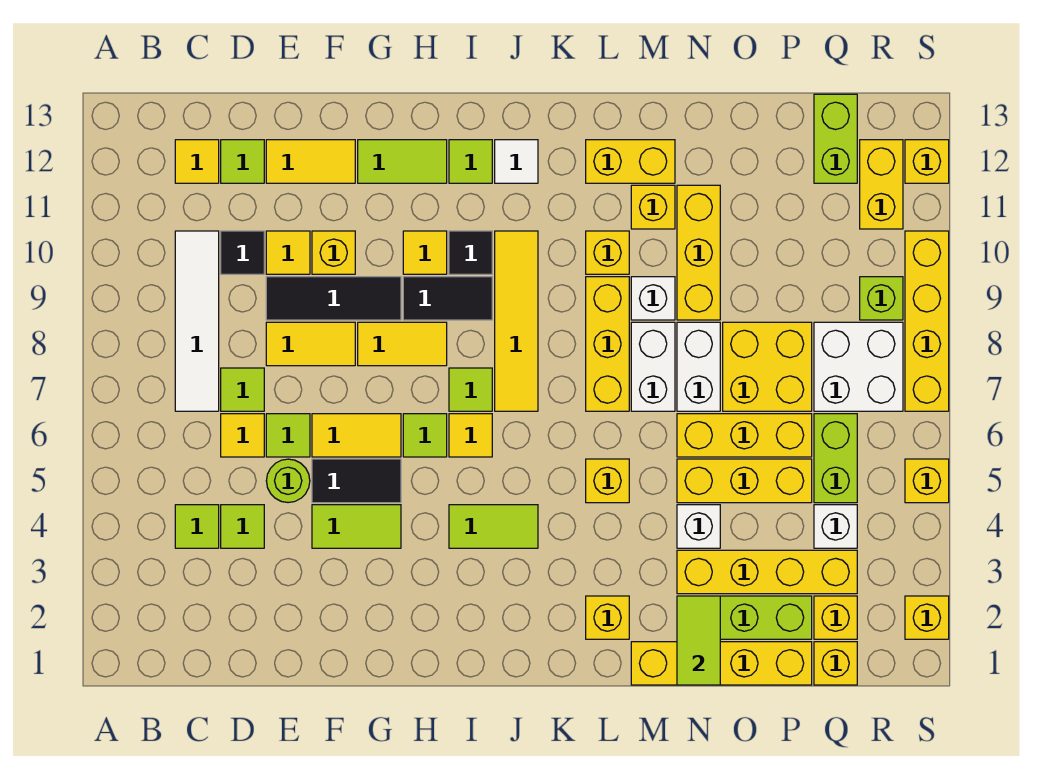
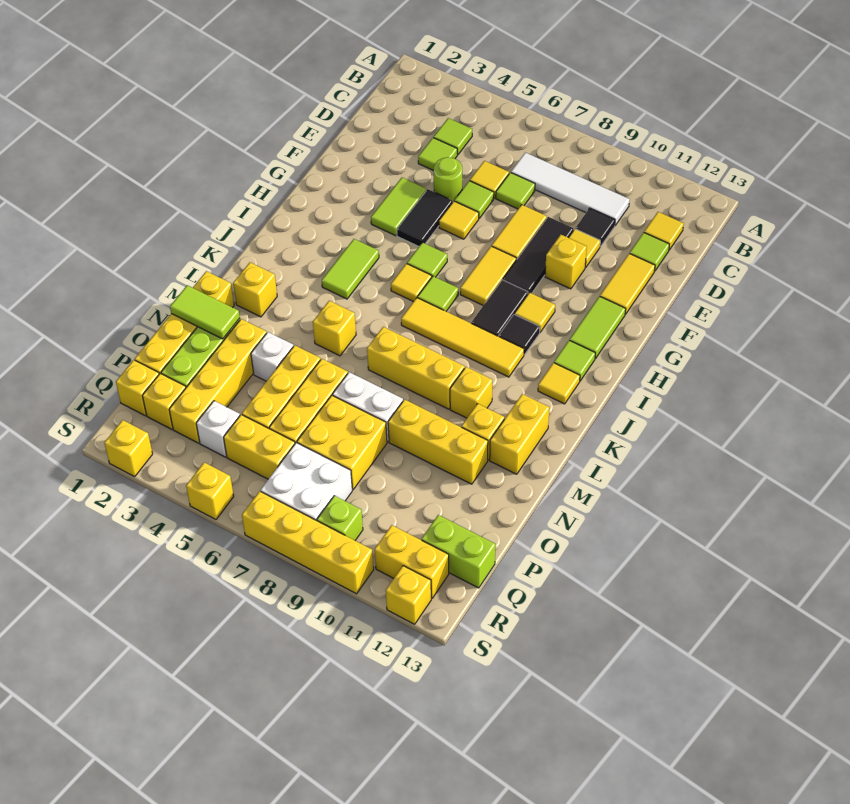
yellow 1x2 tile [312,414,401,457] -> yellow 1x1 tile [439,201,479,239]
white 1x1 tile [495,140,538,183] -> yellow 1x1 tile [538,363,580,404]
white 1x2 brick [631,322,675,411] -> none
white 1x1 brick [631,277,675,320] -> none
lime 1x2 brick [814,414,857,503] -> yellow 1x2 brick [224,415,295,479]

